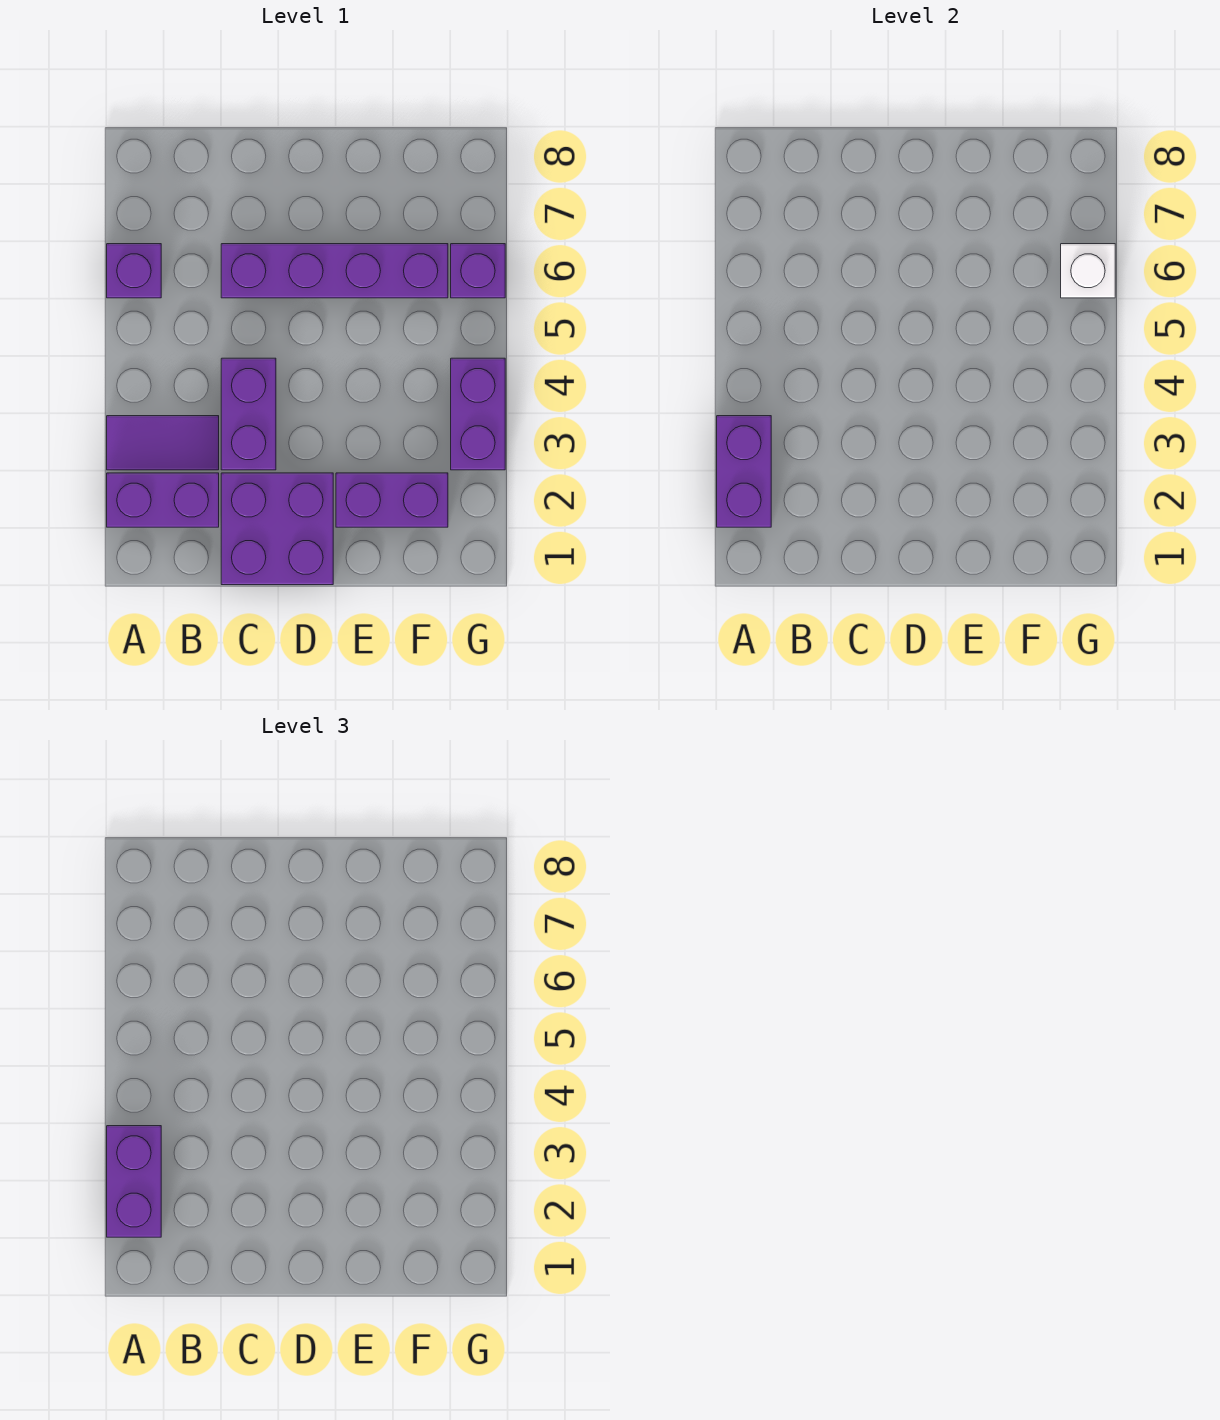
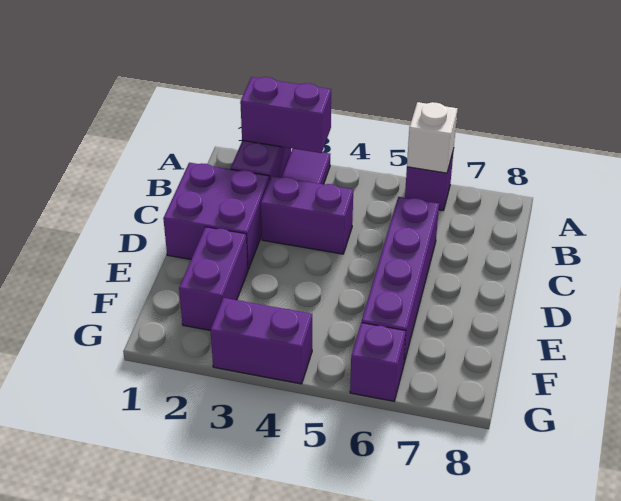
purple 1x2 brick [107,1126,161,1237] -> none
white 1x1 brick [1061,244,1115,298] -> white 1x1 brick moved to [407,102,458,173]

